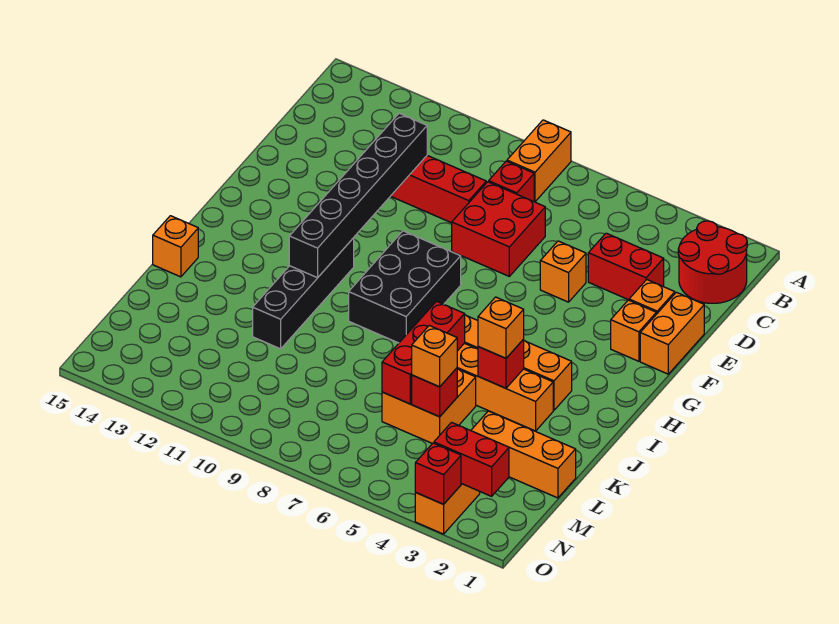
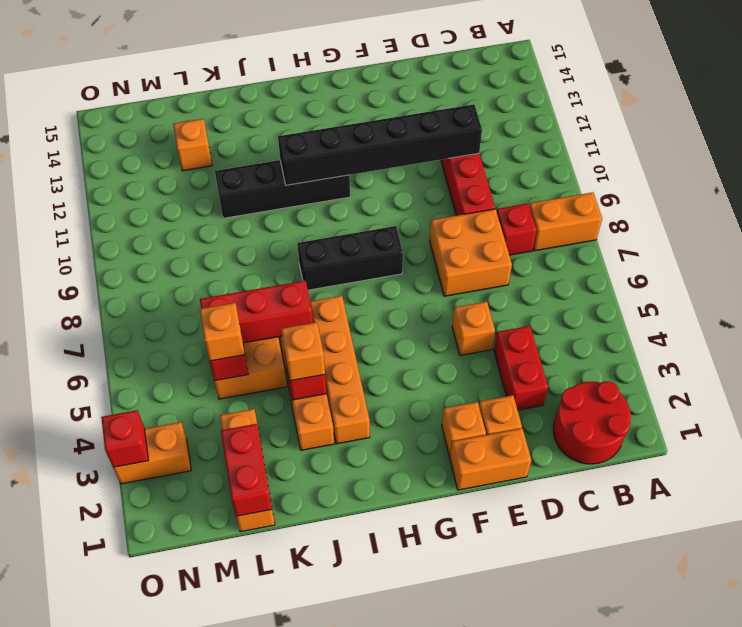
red 2x2 brick [452,182,545,276] -> orange 2x2 brick [430,209,512,296]
black 2x3 brick [349,231,461,343] -> black 1x3 brick [297,226,403,290]
orange 1x1 brick [153,216,198,277] -> orange 1x1 brick moved to [173,119,212,171]
red 1x2 brick [434,422,509,496] -> red 1x2 brick moved to [221,424,272,516]

